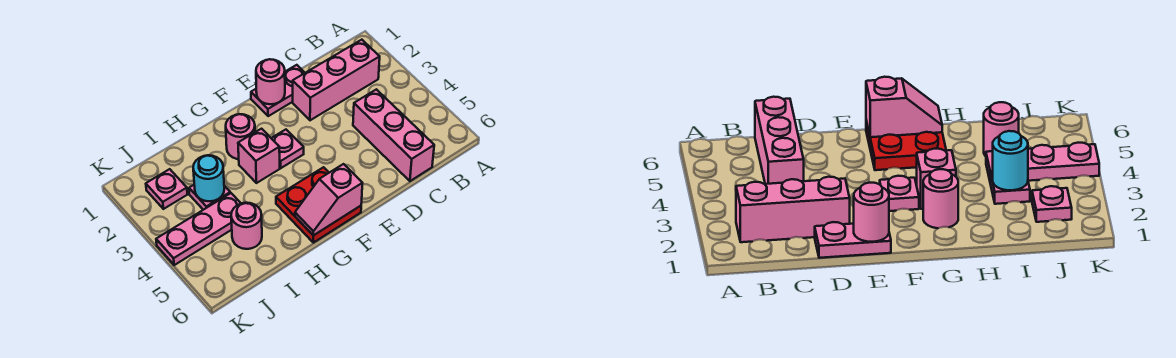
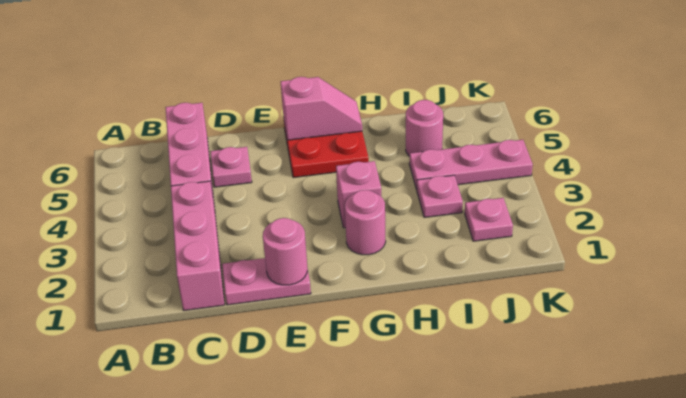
pink 1x3 brick [293,40,380,120] -> pink 1x3 brick turned to [171,181,225,311]
pink 1x1 plate [271,130,304,168] -> pink 1x1 plate moved to [210,147,252,187]
cyan 1x1 round brick [193,155,224,201] -> none

